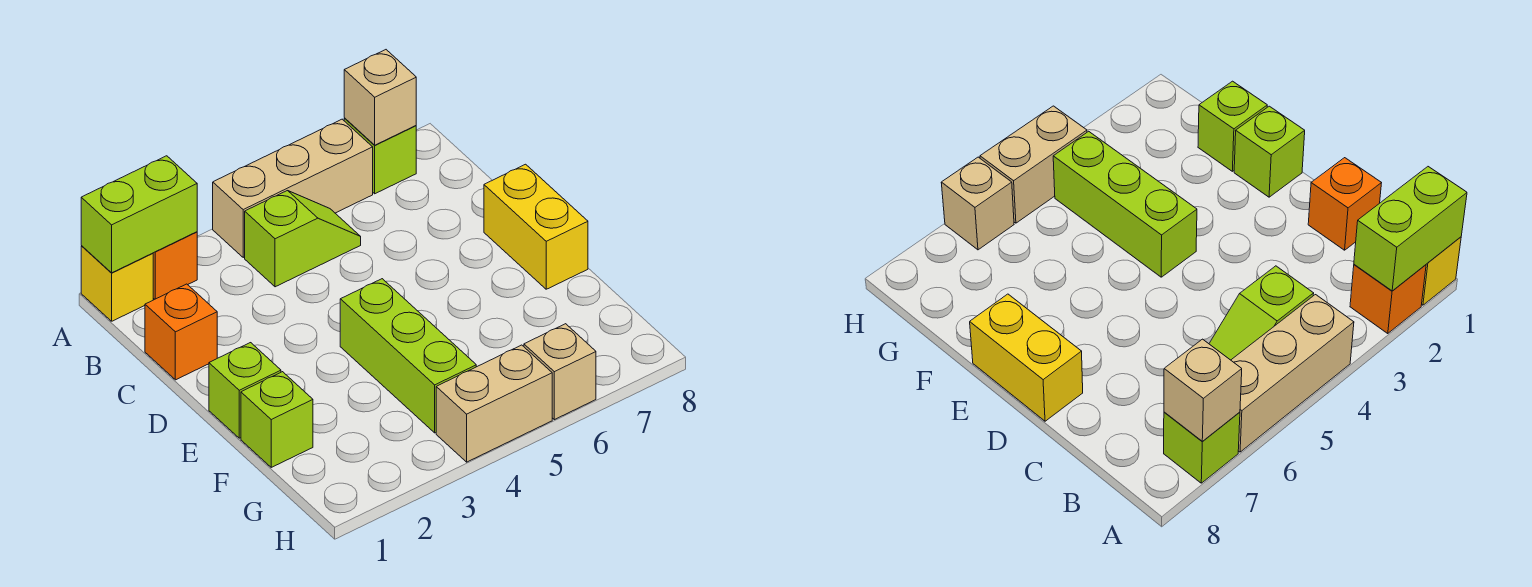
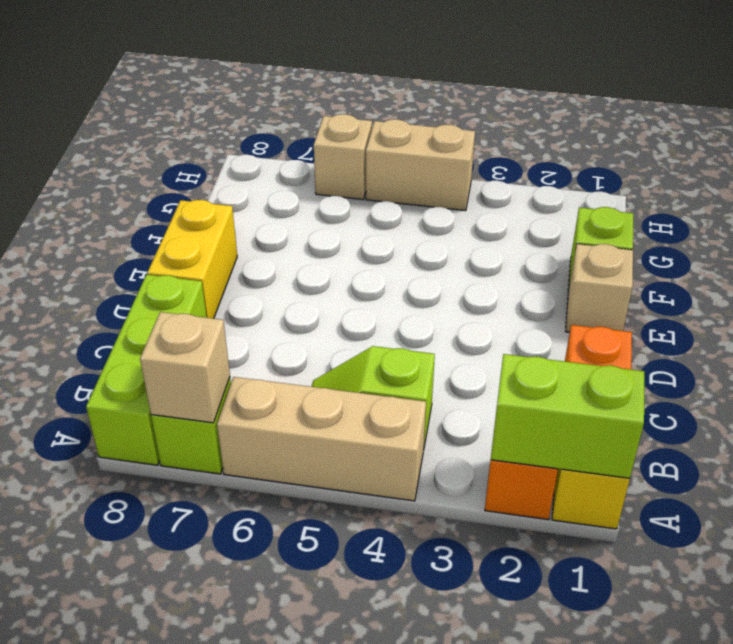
lime 1x1 brick [209,343,281,438] -> tan 1x1 brick [565,244,633,332]
lime 1x3 brick [340,279,476,433] -> lime 1x3 brick moved to [86,275,207,465]

